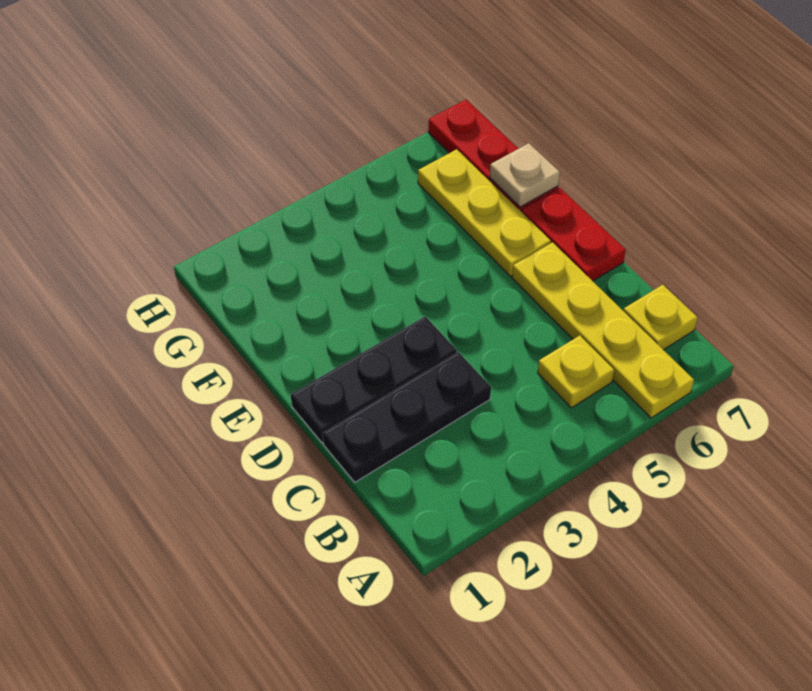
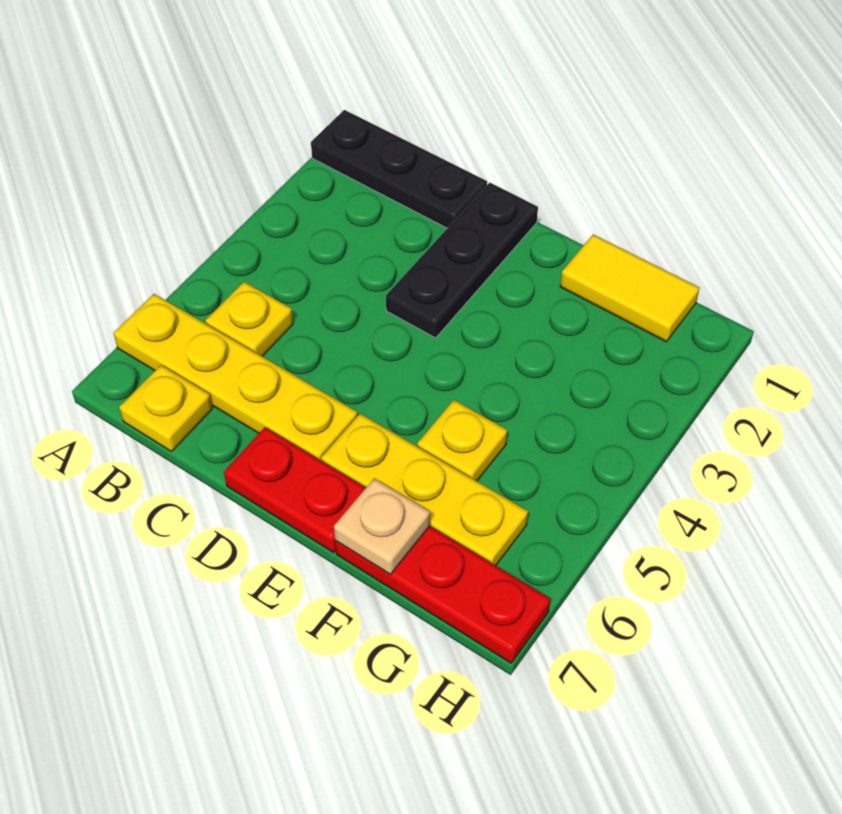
black 1x3 plate [323,352,491,482] -> black 1x3 plate turned to [311,110,487,228]
none -> yellow 1x2 tile [560,234,699,342]
none -> yellow 1x1 plate [417,400,507,481]

